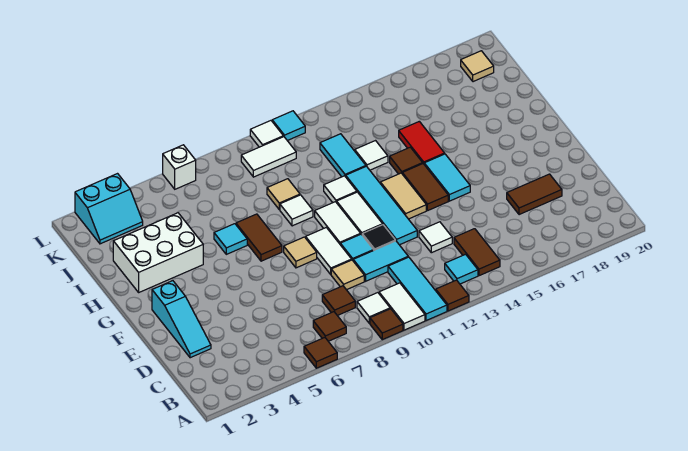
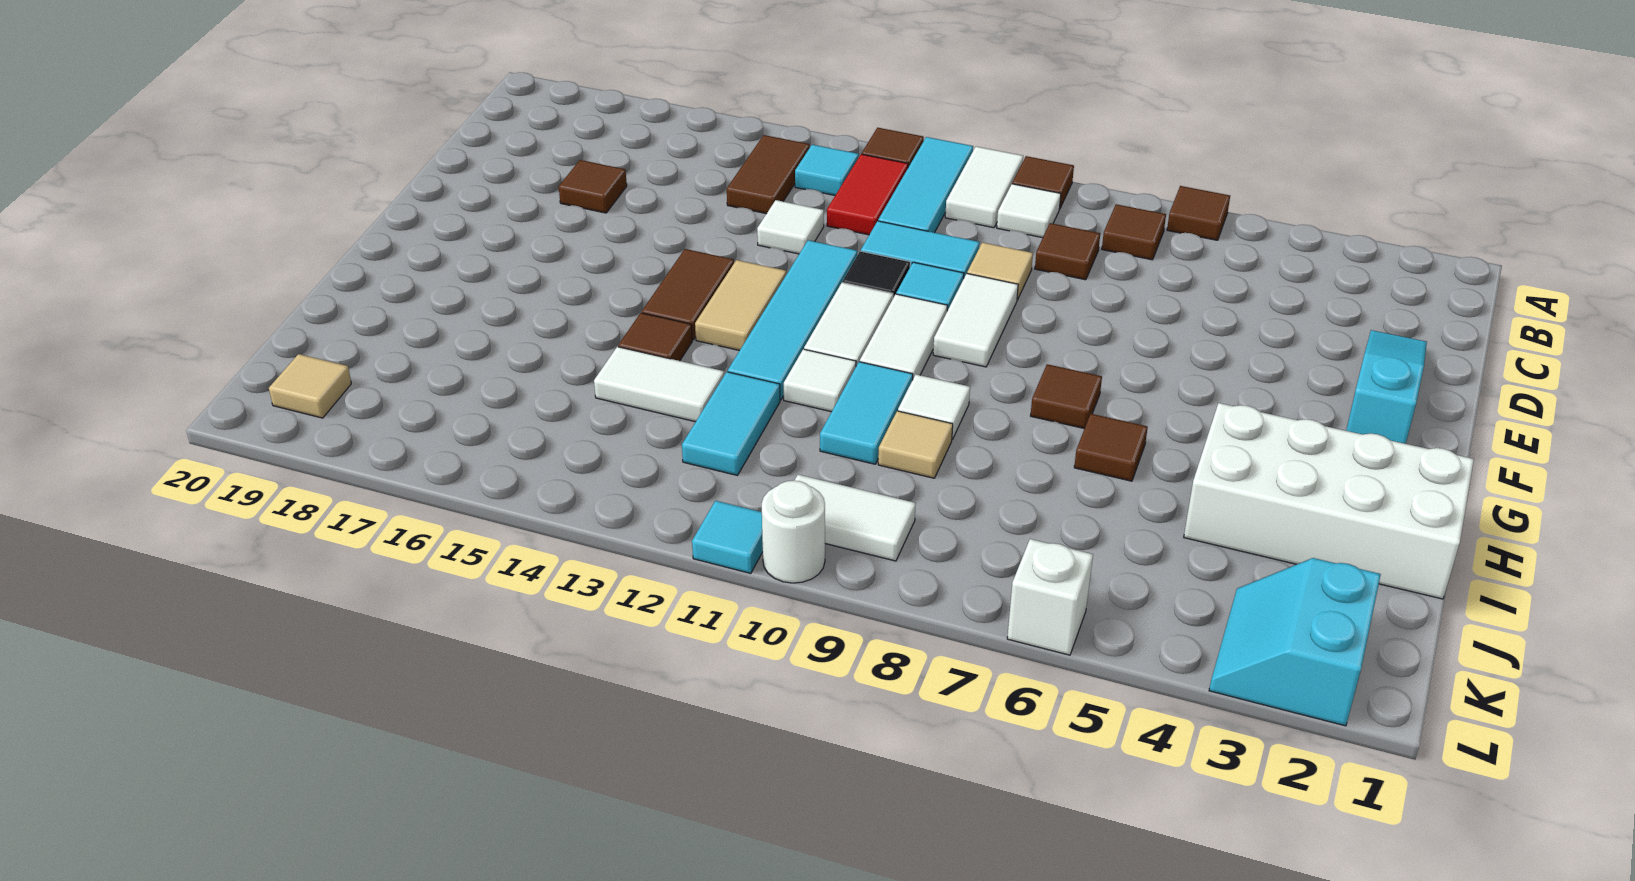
brown 1x2 tile [507,174,562,215] -> brown 1x1 tile [559,160,627,213]
tan 1x1 tile [284,237,317,268] -> none
cyan 1x2 tile [424,154,470,201] -> cyan 1x2 tile moved to [820,362,913,464]
brown 1x2 tile [236,214,282,261] -> brown 1x1 tile [1031,364,1102,429]
white 2x3 brick [113,213,203,292] -> white 2x4 brick [1184,403,1474,599]
cyan 1x1 tile [214,224,247,254] -> brown 1x1 tile [1074,414,1148,481]
red 1x2 tile [399,121,445,164] -> red 1x2 tile moved to [827,154,908,235]
white 1x1 tile [355,141,388,170] -> white 1x2 tile [594,347,724,422]
cyan 2x2 slope [75,174,143,244] -> cyan 2x2 slope turned to [1209,558,1381,726]
white 1x1 tile [250,121,283,147] -> white 1x1 round brick [762,481,825,583]

